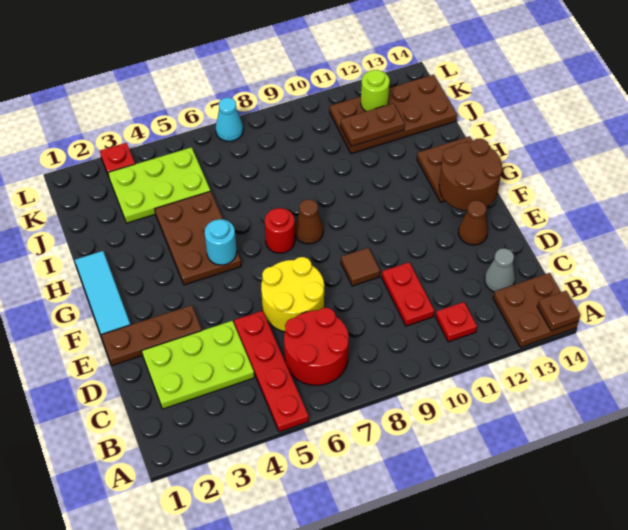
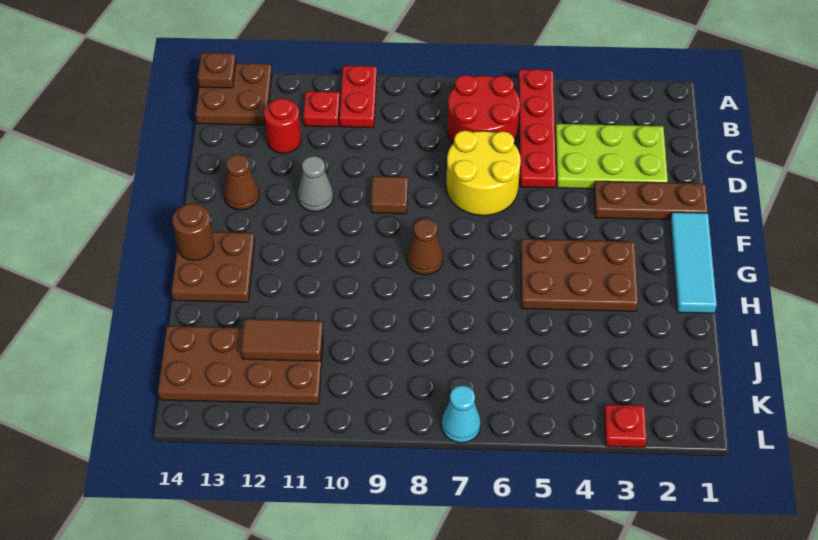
red 1x2 plate [382,262,434,326] -> red 1x2 plate moved to [340,65,377,128]
grey 1x1 cone [485,248,515,292] -> grey 1x1 cone moved to [298,156,333,212]
brown 2x2 round brick [439,138,502,211] -> brown 1x1 round brick [172,204,214,261]
brown 2x3 plate [155,191,241,285] -> brown 2x3 plate turned to [521,239,638,311]
cyan 1x1 round brick [205,219,237,265] -> none
red 1x1 round brick [265,208,295,253] -> red 1x1 round brick moved to [264,98,301,153]
lime 2x3 plate [108,147,210,223] -> none
brown 1x2 plate [341,103,405,147] -> brown 1x2 tile [241,319,323,361]
lime 1x1 round brick [361,70,390,111] -> none

